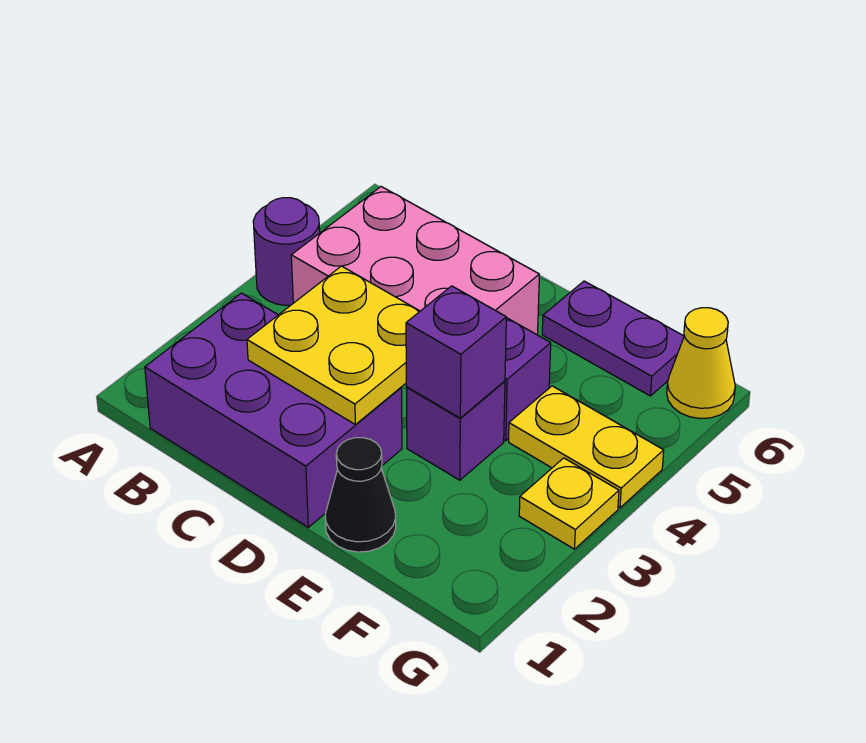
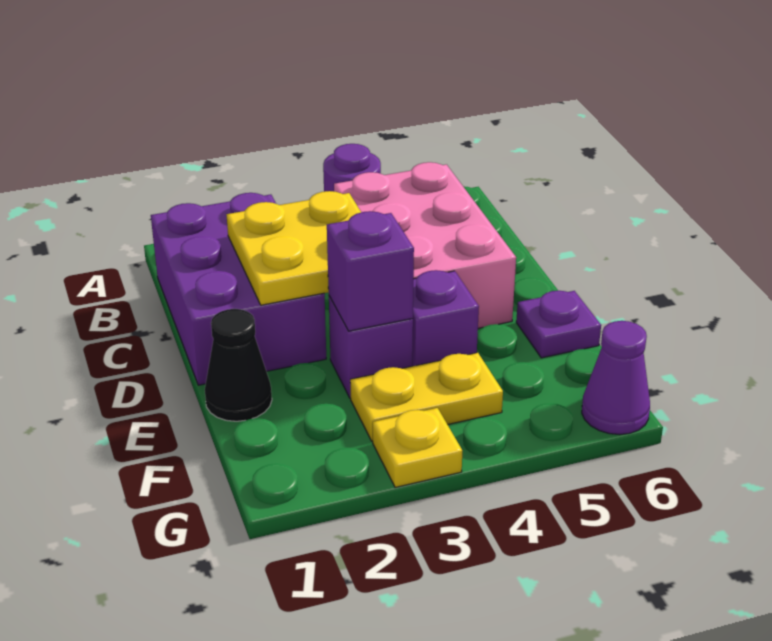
purple 1x2 plate [542,281,684,396] -> purple 1x1 plate [516,291,601,358]
yellow 1x2 plate [509,386,664,508] -> yellow 1x2 plate turned to [350,353,503,441]
yellow 1x1 cone [667,308,735,419] -> purple 1x1 cone [582,321,650,435]

